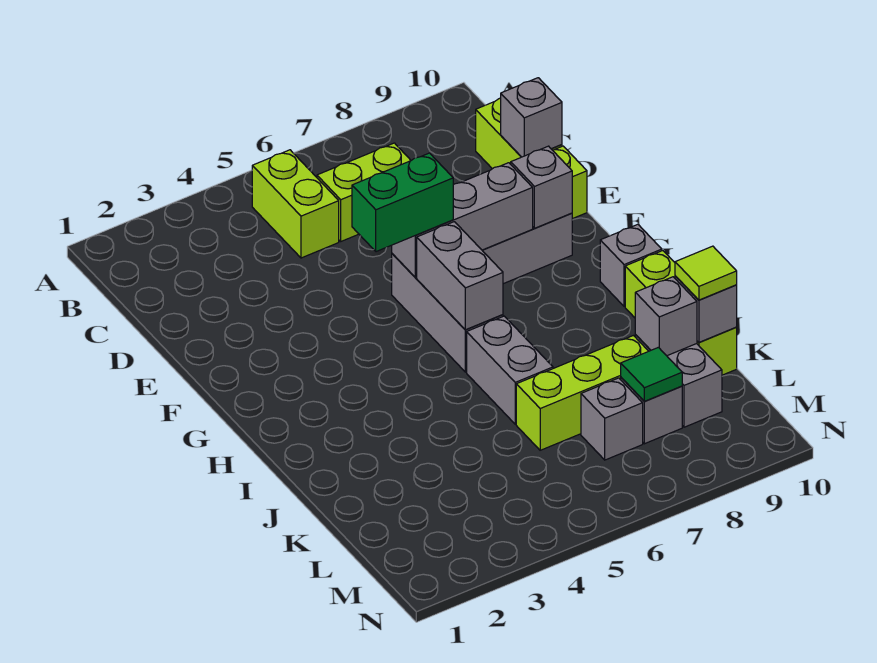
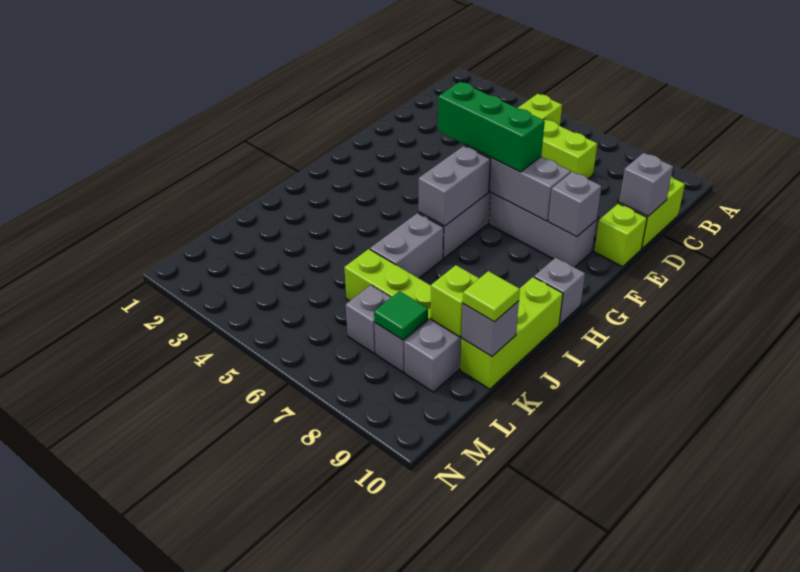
green 1x2 brick [352,153,453,252] -> green 1x3 brick [438,82,545,172]
grey 1x1 brick [635,277,697,356] -> lime 1x1 brick [431,265,479,337]

